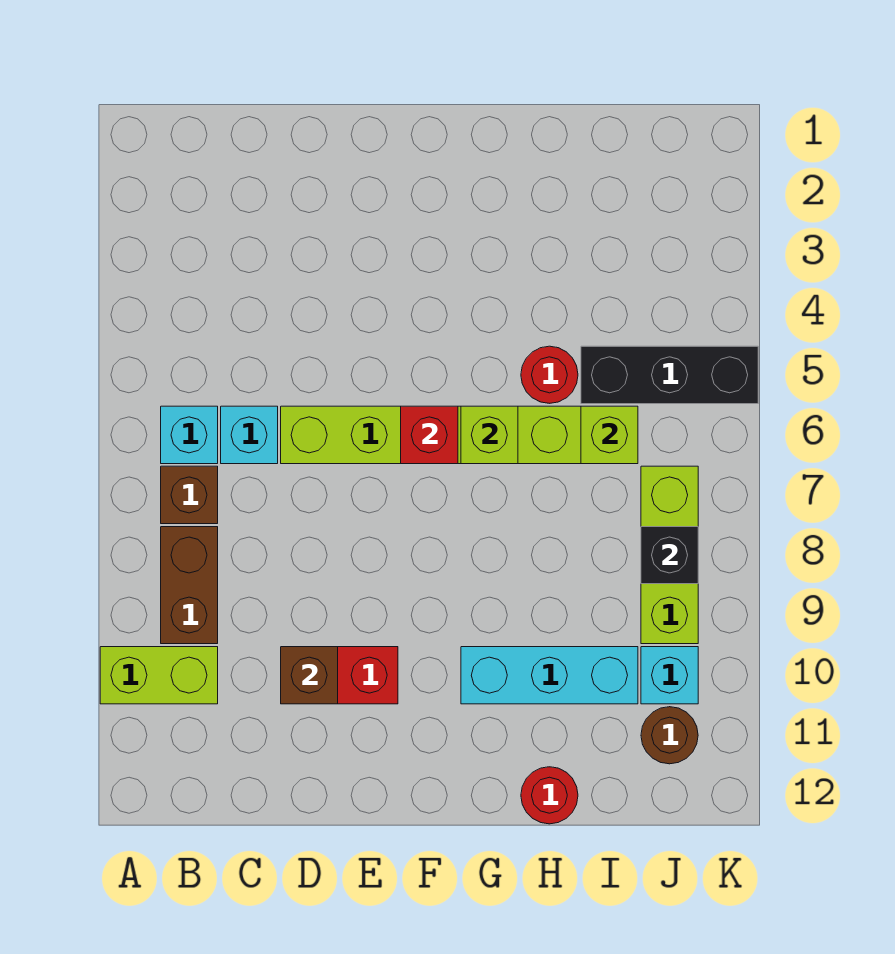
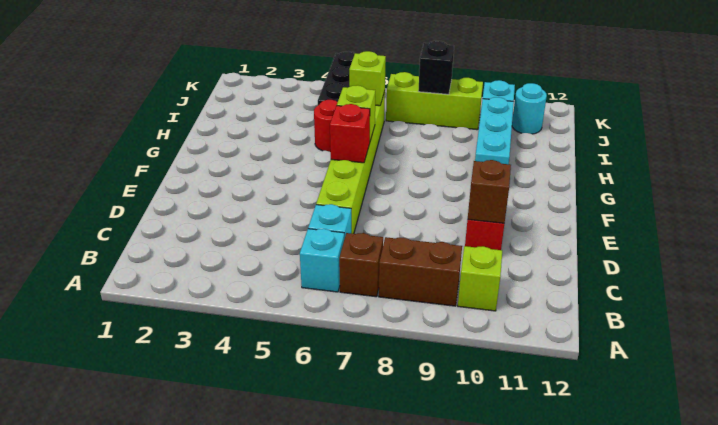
lime 1x2 brick [100,647,218,704] -> lime 1x1 brick [458,246,502,311]
red 1x1 round brick [521,767,578,824] -> none
brown 1x1 round brick [641,707,698,764] -> cyan 1x1 round brick [512,83,547,134]

